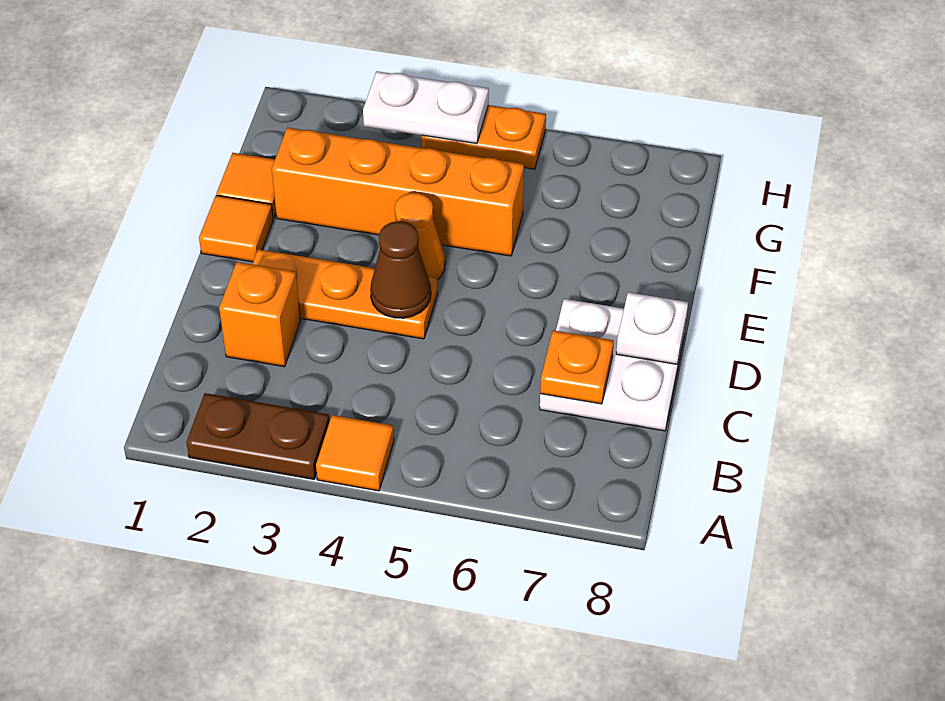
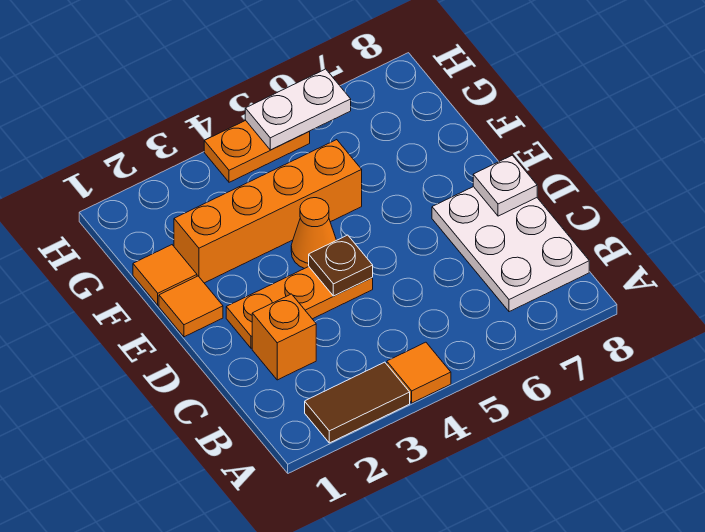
brown 1x2 plate [186,393,329,479] -> brown 1x2 tile [305,362,410,443]
white 2x2 plate [540,299,686,431] -> white 2x3 plate [432,187,589,312]
orange 1x1 plate [540,330,614,404] -> none
brown 1x1 cone [370,221,431,318] -> brown 1x1 plate [309,235,373,296]
white 1x2 plate [363,71,489,144] -> white 1x2 plate moved to [245,69,351,150]

